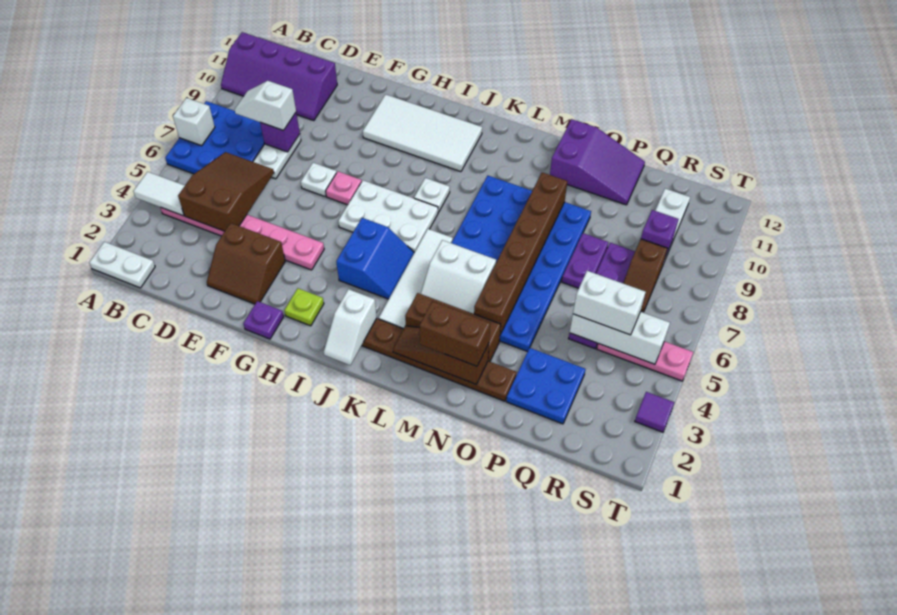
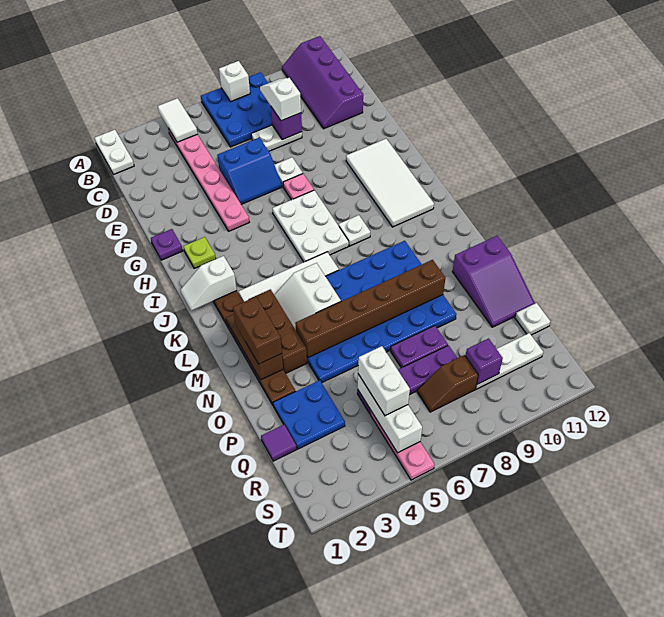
brown 2x3 slope [178,152,274,231] -> none
brown 2x2 slope [207,223,285,304] -> none
blue 2x2 slope [336,218,414,299] -> blue 2x2 slope moved to [217,137,282,204]
none -> white 1x1 plate [515,303,550,335]
purple 1x1 tile [635,392,674,432] -> purple 1x1 tile moved to [261,425,297,461]

